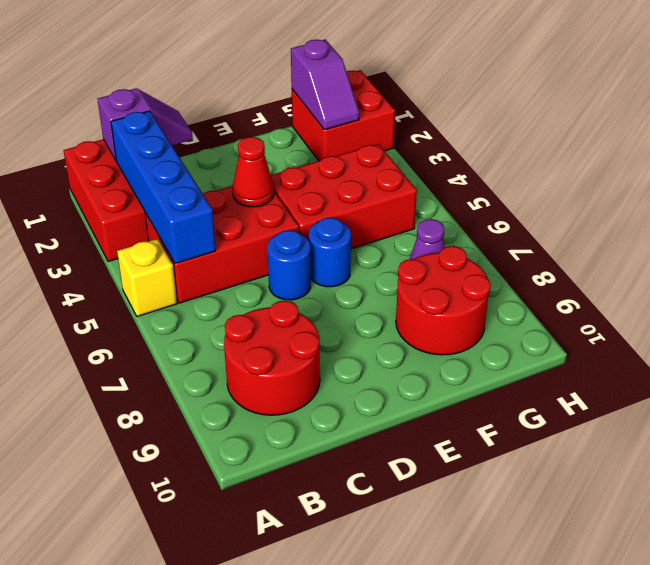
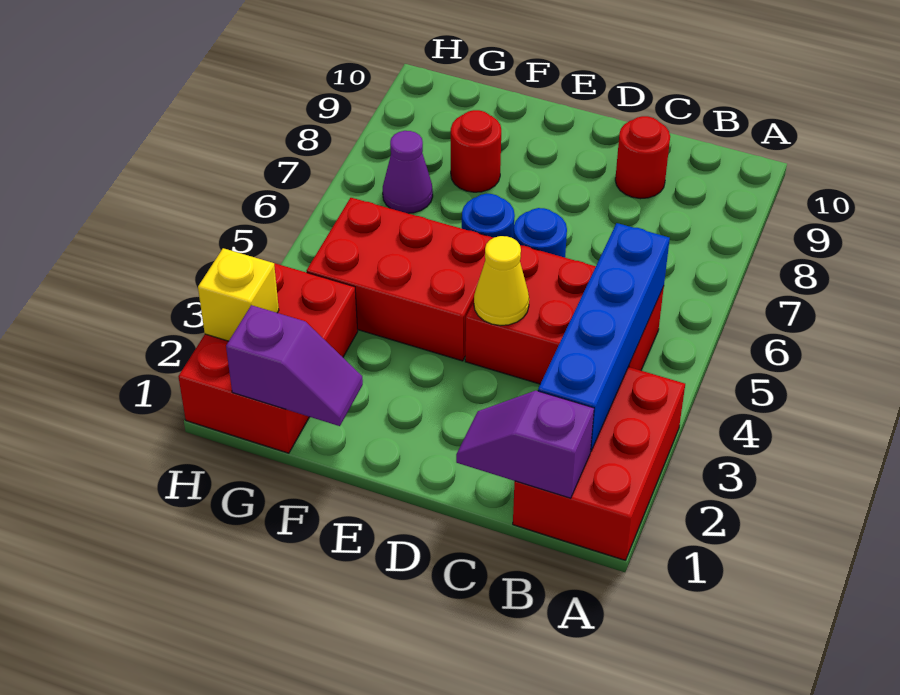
yellow 1x1 brick [117,239,177,317] -> yellow 1x1 brick moved to [198,248,279,341]
red 2x2 round brick [224,300,320,415] -> red 1x1 round brick [615,116,670,199]
red 1x1 cone [232,137,274,207] -> yellow 1x1 cone [474,236,529,326]
red 2x2 round brick [396,246,491,355] -> red 1x1 round brick [451,110,501,192]
red 2x2 brick [292,70,395,161] -> red 2x3 brick [178,263,358,453]
purple 1x2 slope [291,39,359,130] -> purple 1x2 slope turned to [226,305,363,426]

